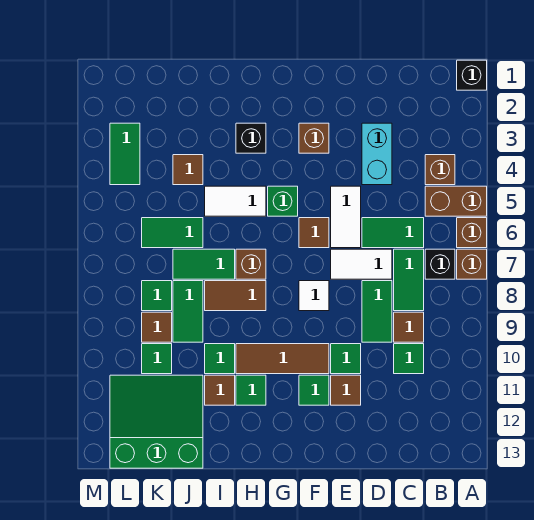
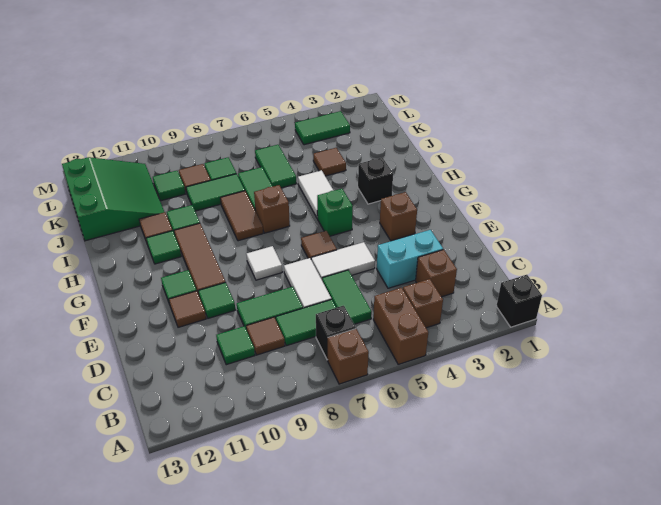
brown 1x1 brick [457,218,487,248] -> brown 1x1 brick moved to [416,250,457,297]

